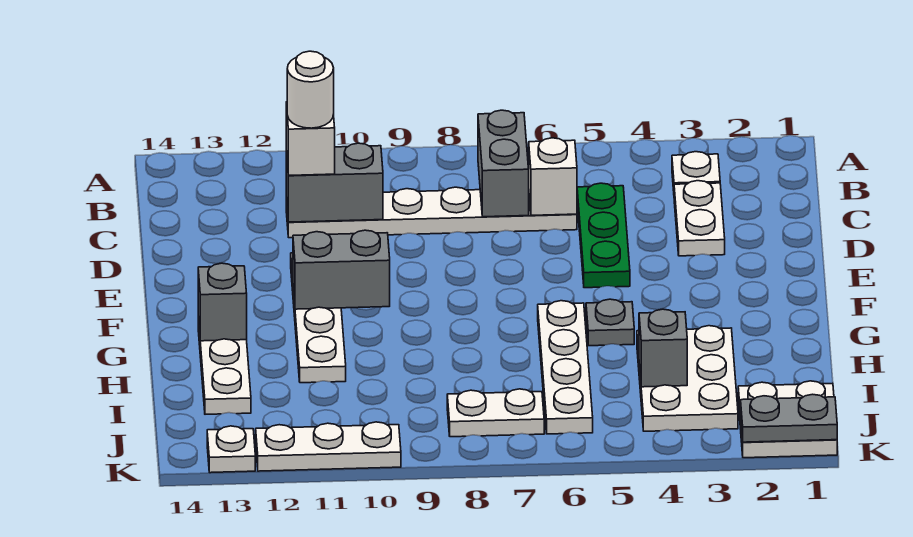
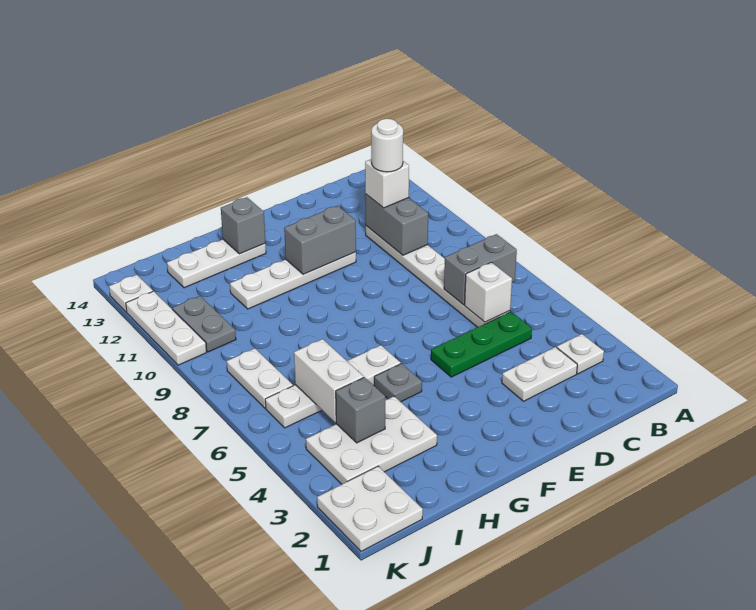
grey 1x2 brick [293,230,390,309] -> grey 1x2 brick turned to [284,206,356,275]
none -> white 1x2 brick [294,339,364,422]
grey 1x2 plate [741,394,837,442] -> grey 1x2 plate moved to [172,296,236,352]

